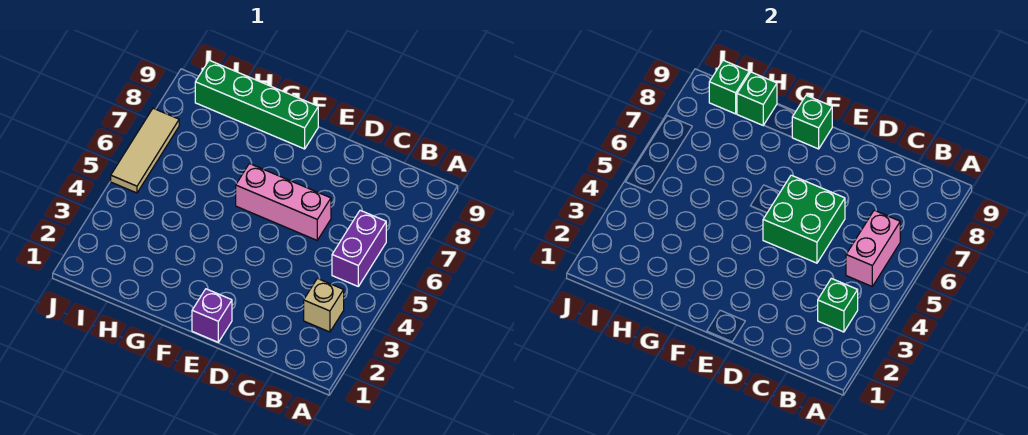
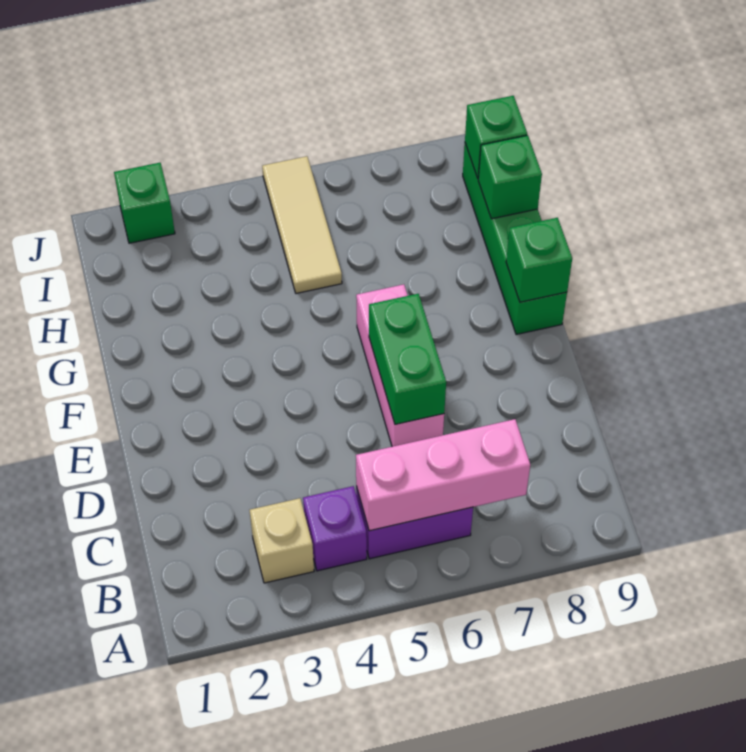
green 1x1 brick [818,278,858,332] -> green 1x1 brick moved to [114,163,175,243]
pink 1x2 brick [846,210,900,286] -> pink 1x3 brick [356,419,530,531]
green 2x2 brick [763,175,845,263] -> green 1x2 brick [369,294,446,424]
purple 1x1 brick [192,289,232,342] -> purple 1x1 brick moved to [303,486,367,571]
tan 1x3 tile [111,108,179,193] -> tan 1x3 tile turned to [262,156,342,293]

